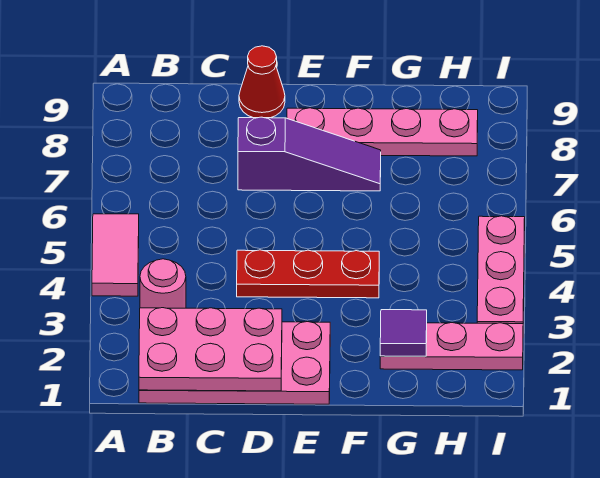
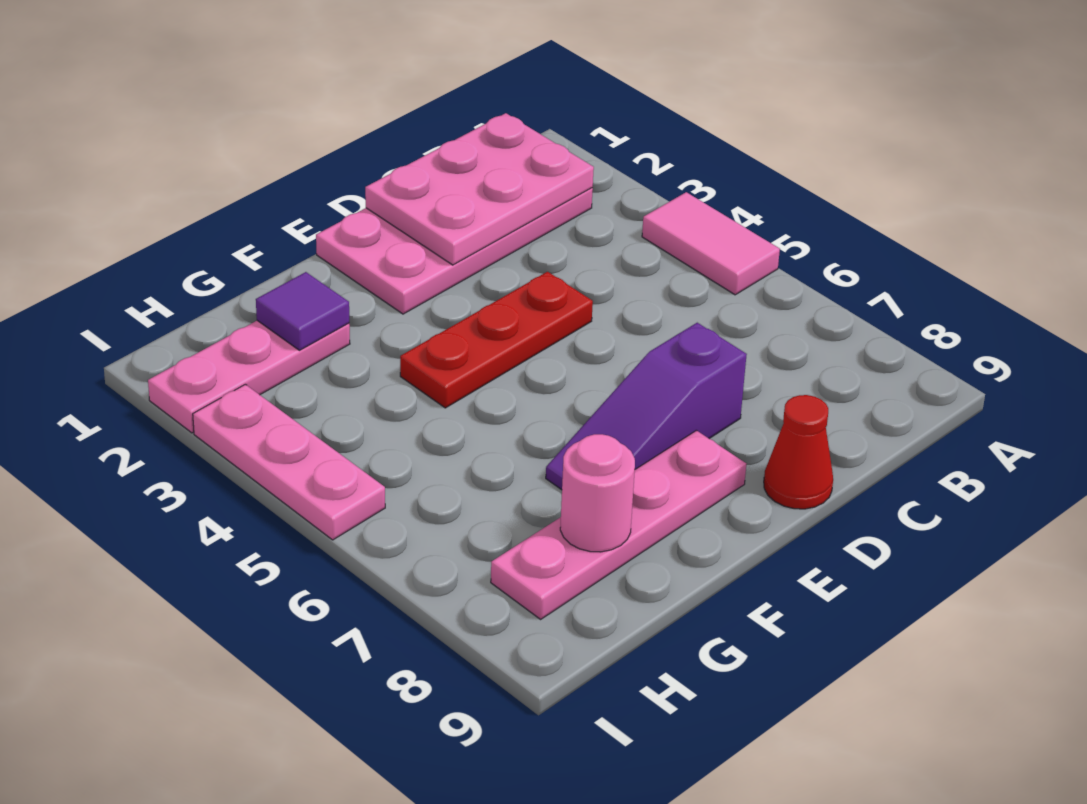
pink 1x1 round brick [140,259,186,308] -> pink 1x1 round brick moved to [560,434,635,552]

